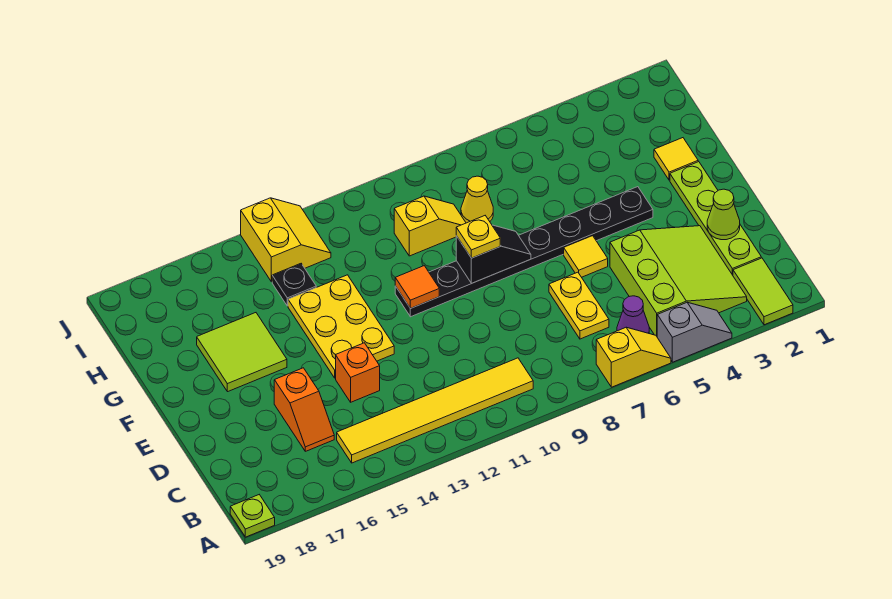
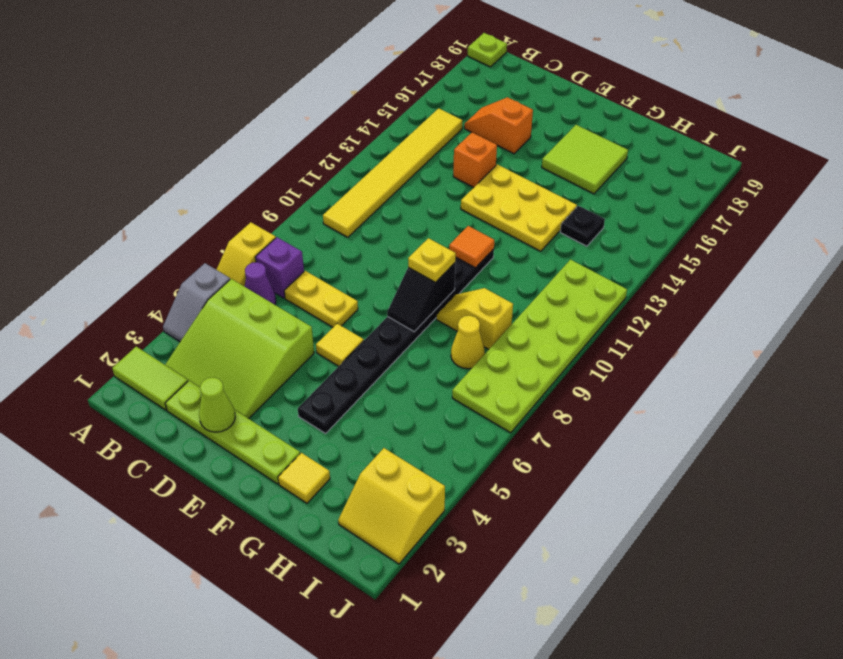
none -> purple 1x1 brick [256,237,304,298]
yellow 1x2 slope [394,196,466,256] -> yellow 1x2 slope turned to [436,288,513,349]
none -> lime 2x6 plate [452,260,627,433]
yellow 2x2 slope [241,198,331,282] -> yellow 2x2 slope moved to [338,448,445,564]

